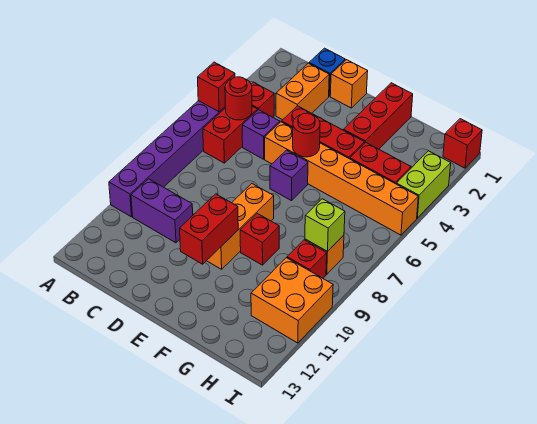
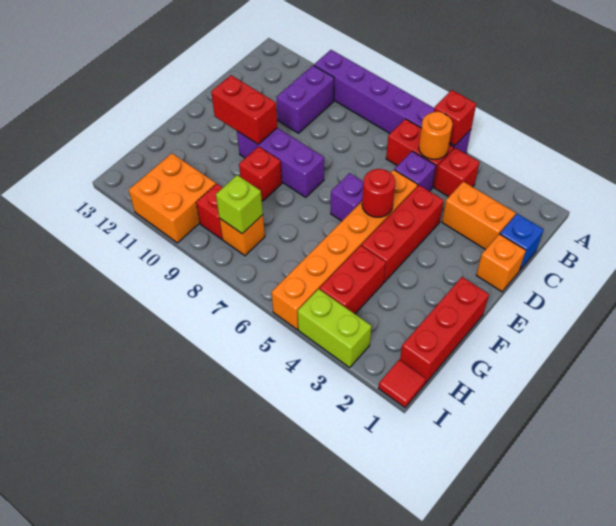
red 1x1 round brick [225,77,252,120] -> orange 1x1 round brick [419,112,453,159]
orange 1x3 brick [207,184,274,269] -> purple 1x3 brick [237,128,324,197]
red 1x3 brick [343,83,413,149] -> red 1x3 brick turned to [400,277,489,383]
red 1x1 brick [443,119,482,168] -> red 1x1 tile [378,360,426,408]

